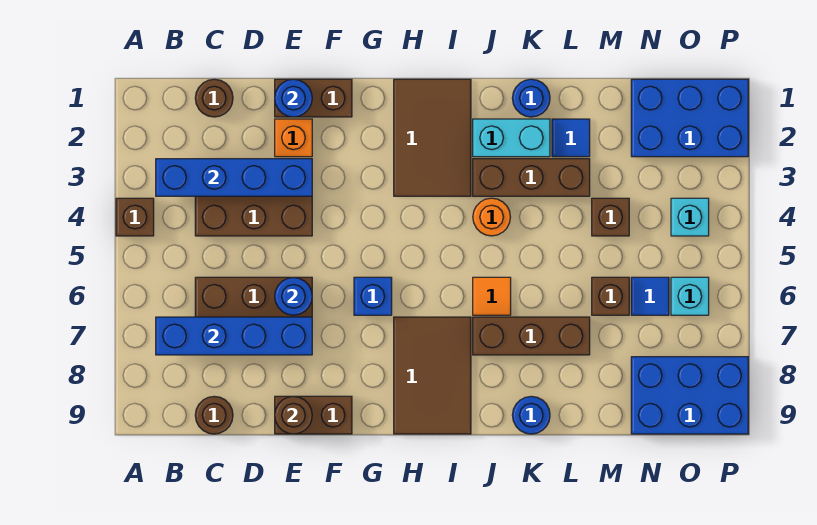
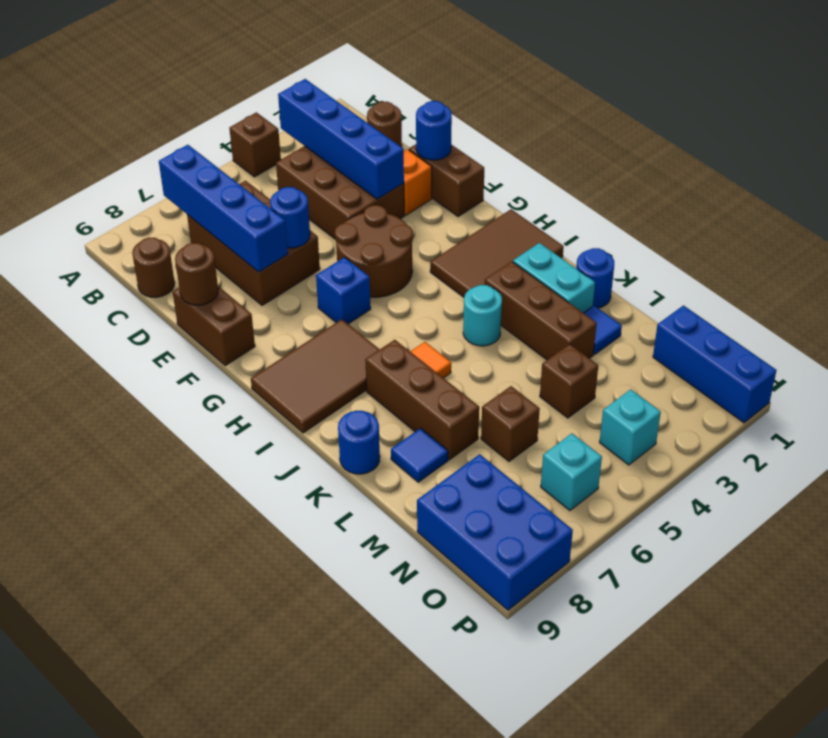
none -> brown 2x2 round brick [335,205,413,297]
orange 1x1 round brick [473,198,510,236] -> cyan 1x1 round brick [463,285,502,346]
blue 2x3 brick [631,79,748,157] -> blue 1x3 brick [653,306,777,423]
blue 1x1 tile [631,277,669,315] -> blue 1x1 tile moved to [391,428,448,482]

